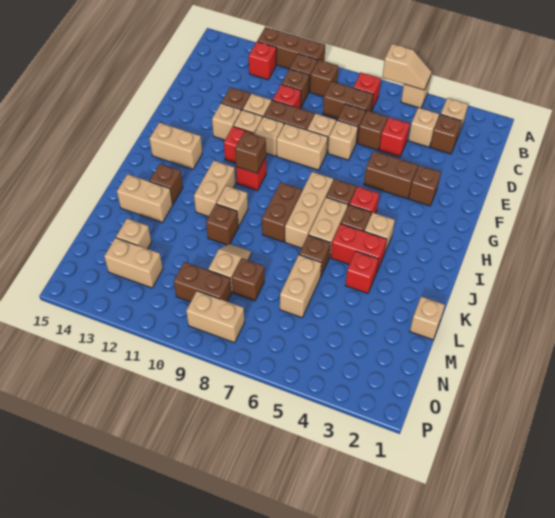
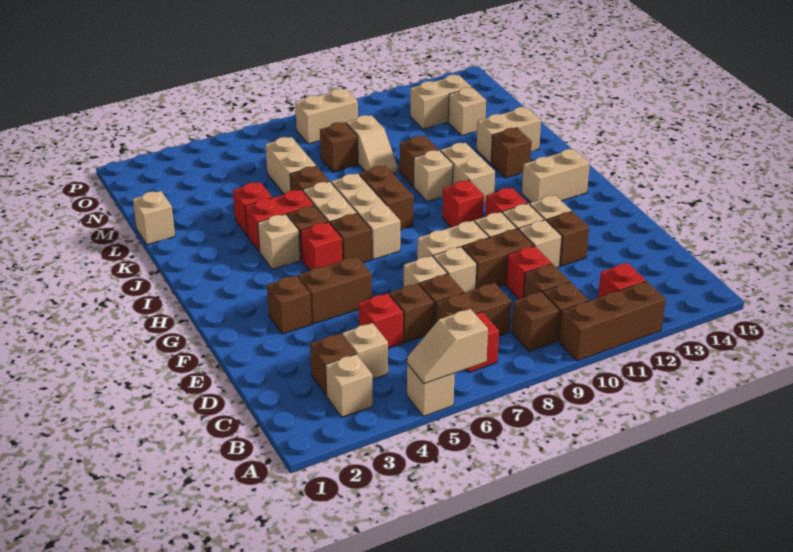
brown 1x1 brick [235,132,266,173] -> none
brown 1x2 brick [174,262,232,302] -> none

